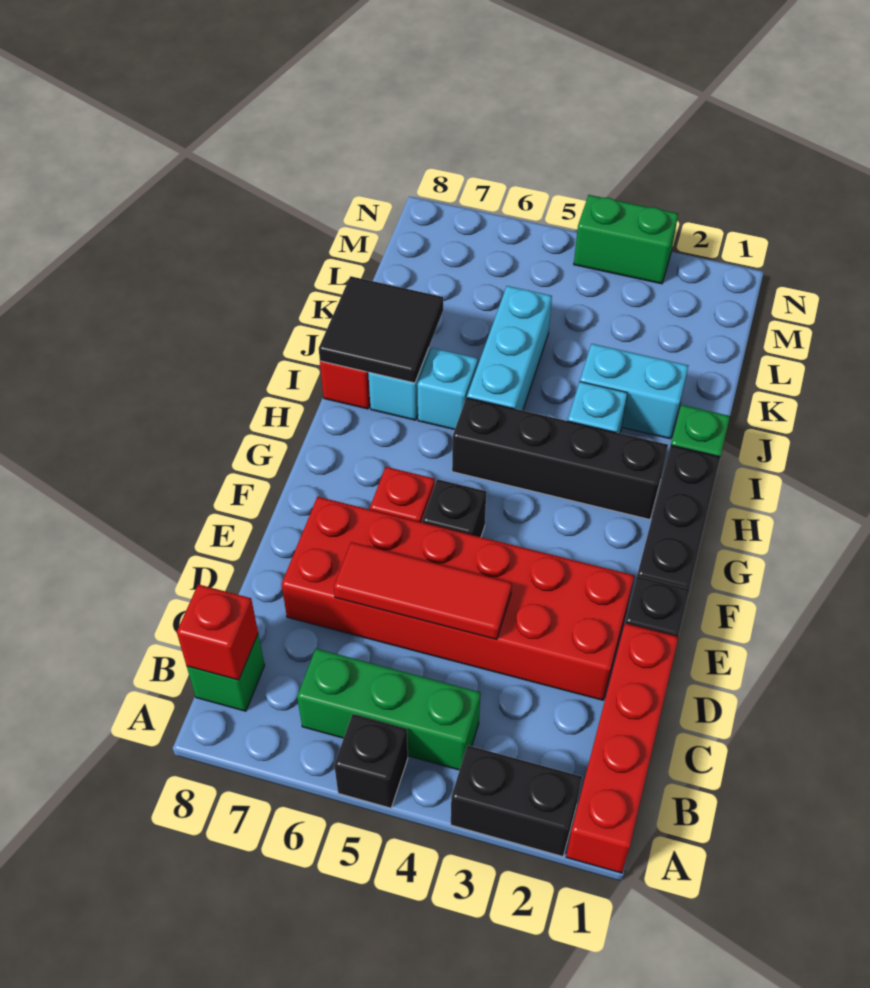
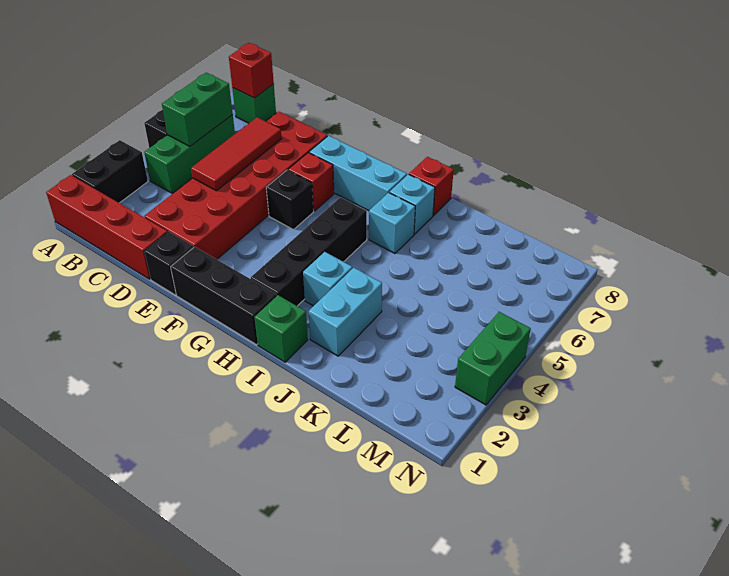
none -> green 1x2 brick [162,73,233,146]
cyan 1x3 brick [467,286,552,411] -> cyan 1x3 brick moved to [309,136,407,211]
black 2x2 tile [319,276,443,383] -> none

